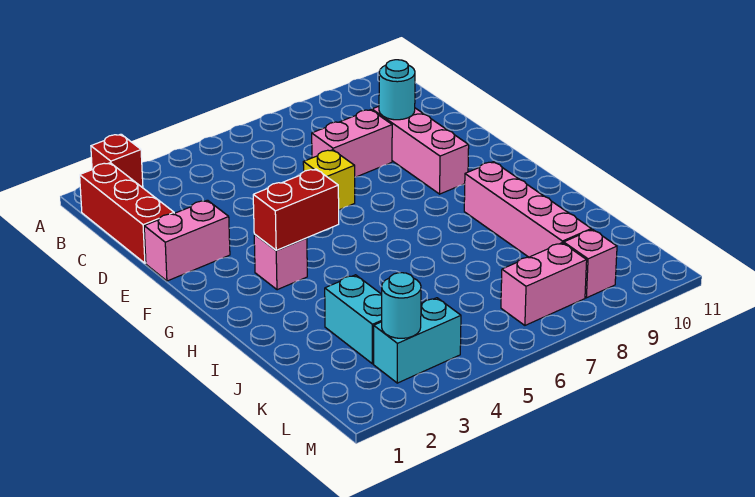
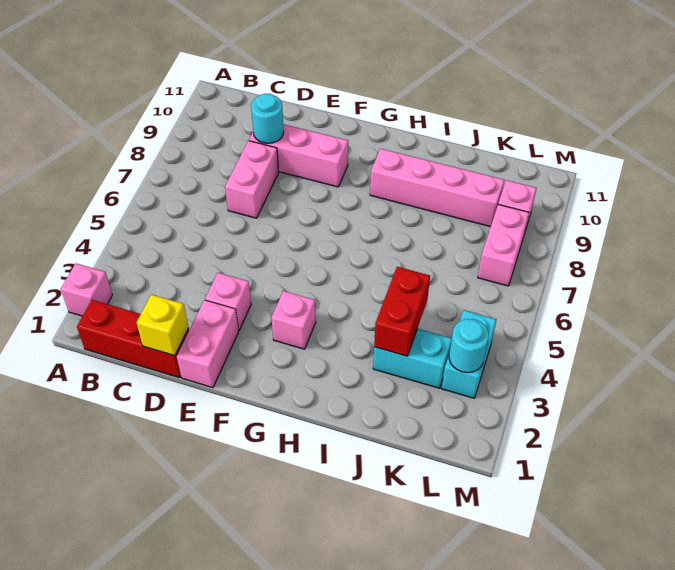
red 1x1 brick [91,134,143,188] -> pink 1x1 brick [61,263,112,316]
none -> pink 1x1 brick [205,273,251,330]
yellow 1x1 brick [303,150,355,210] -> yellow 1x1 brick moved to [137,294,189,356]
red 1x2 brick [253,169,339,250] -> red 1x2 brick moved to [374,267,430,356]

